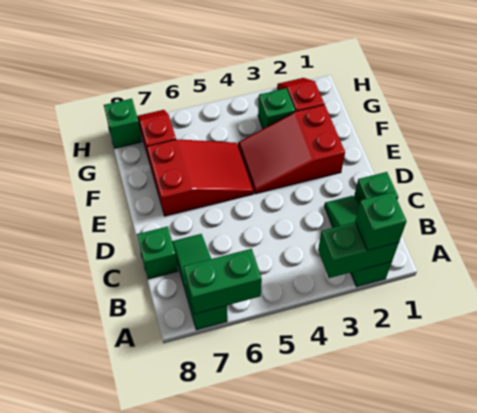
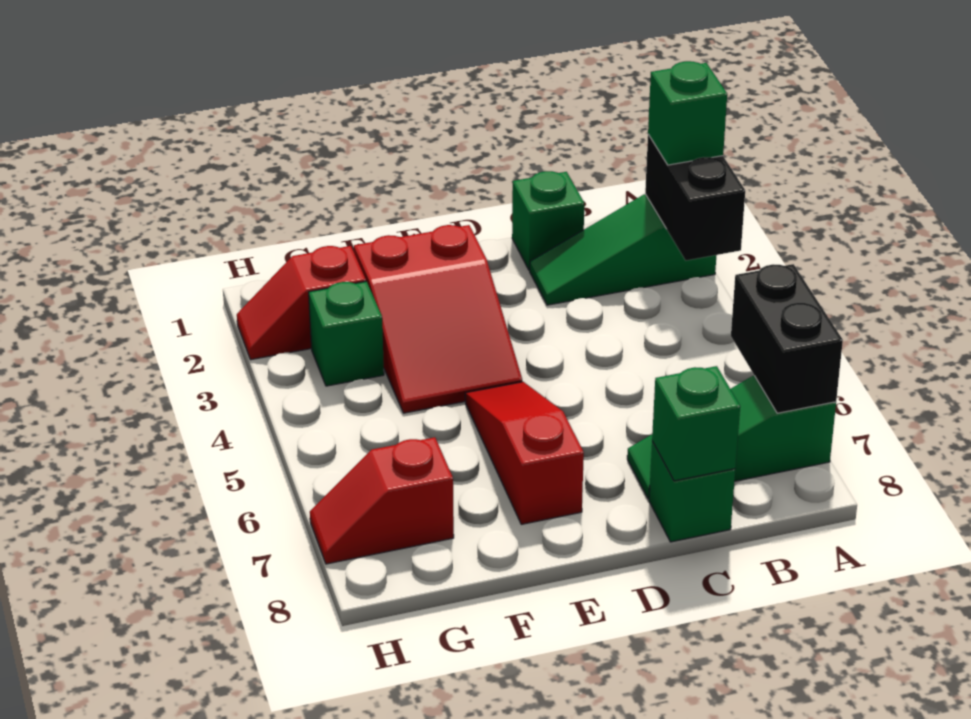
green 1x2 brick [318,222,399,278] -> black 1x2 brick [645,134,745,260]
green 1x2 brick [184,249,262,314] -> black 1x2 brick [731,264,843,413]
red 2x3 slope [147,139,254,216] -> red 1x3 slope [465,382,584,524]
green 1x1 brick [104,99,142,148] -> green 1x1 brick moved to [652,366,740,481]

